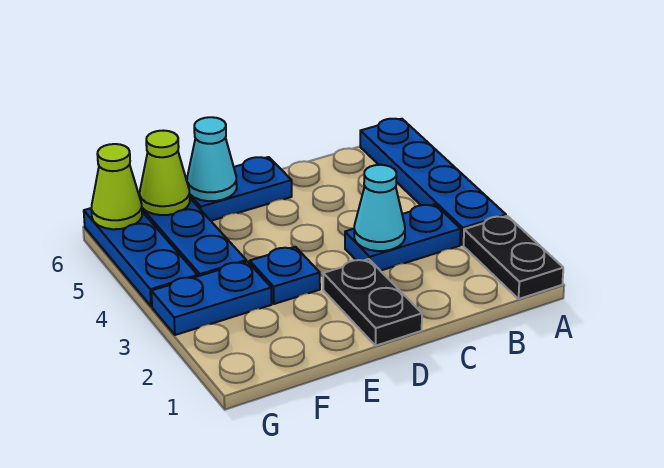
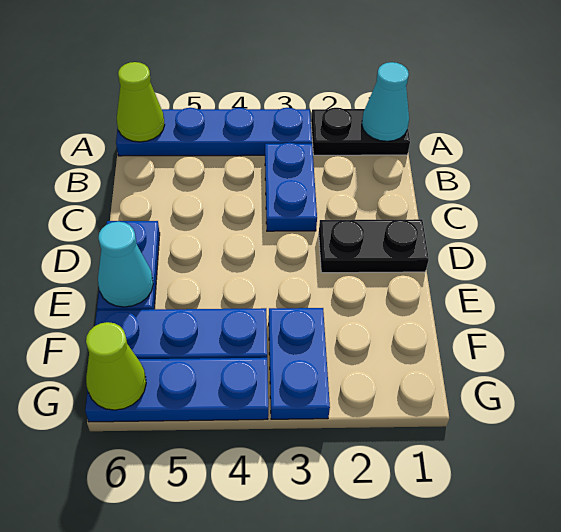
cyan 1x1 cone [354,165,405,251] -> cyan 1x1 cone moved to [362,62,409,141]
blue 1x1 plate [250,247,320,304] -> none
lime 1x1 cone [140,131,190,215] -> lime 1x1 cone moved to [117,62,165,142]

